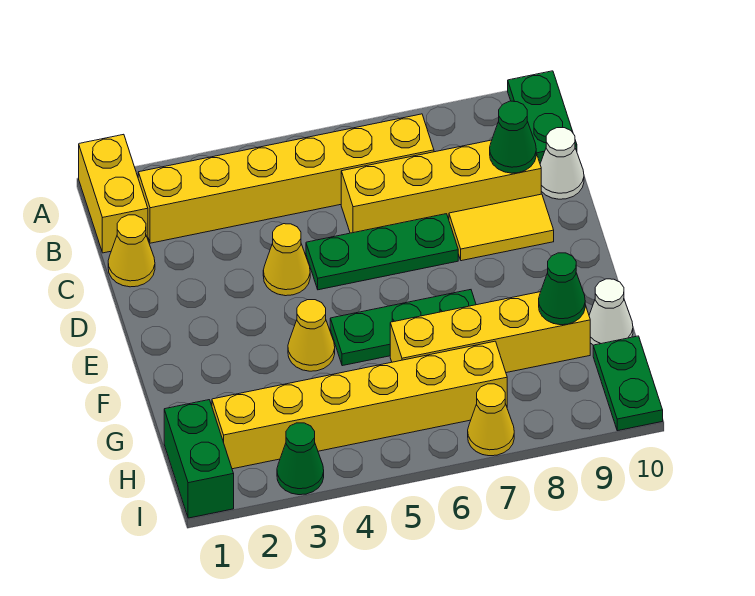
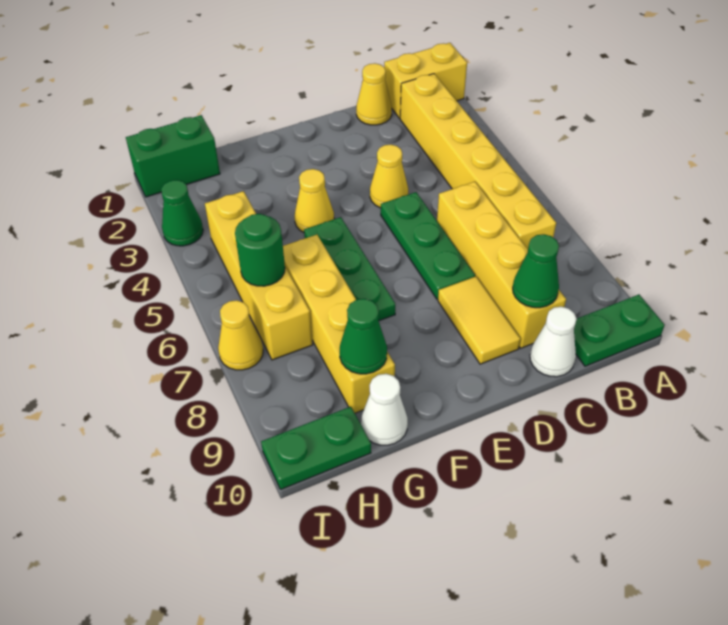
yellow 1x6 brick [212,341,507,469] -> yellow 1x4 brick [205,191,313,360]
none -> green 1x1 round brick [235,214,285,286]

